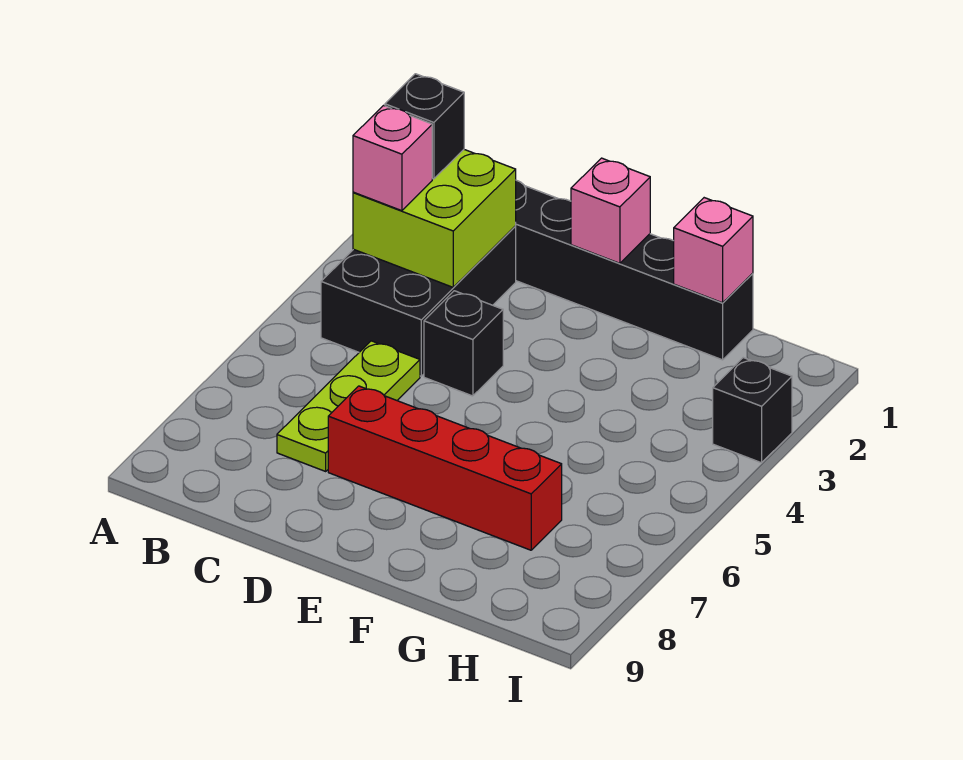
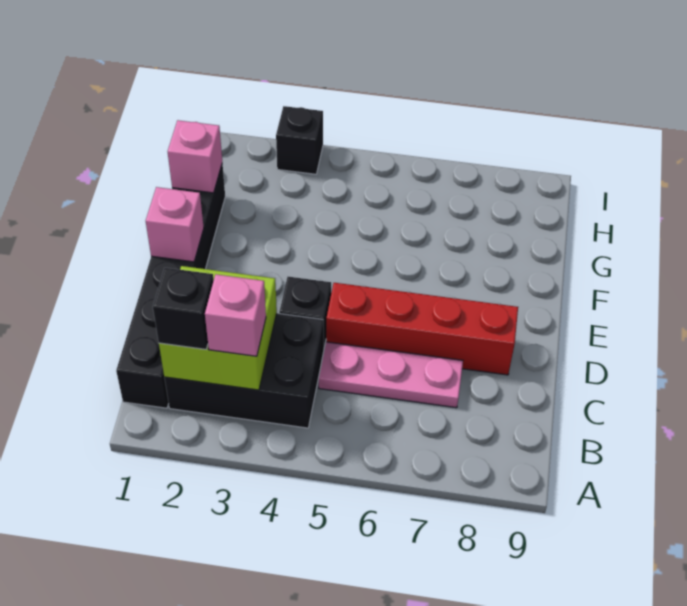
lime 1x3 plate [277,341,420,471] -> pink 1x3 plate [319,342,463,408]
red 1x4 brick [328,386,562,550] -> red 1x4 brick turned to [326,283,518,375]

